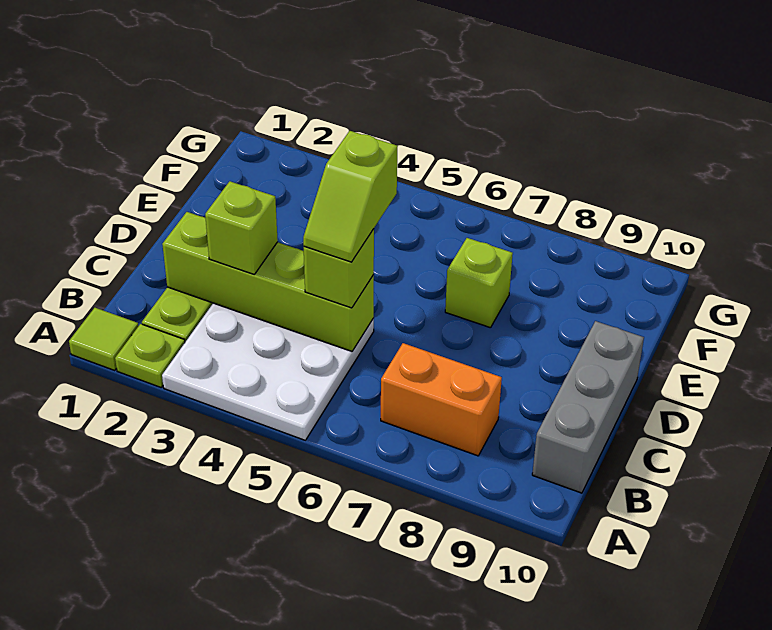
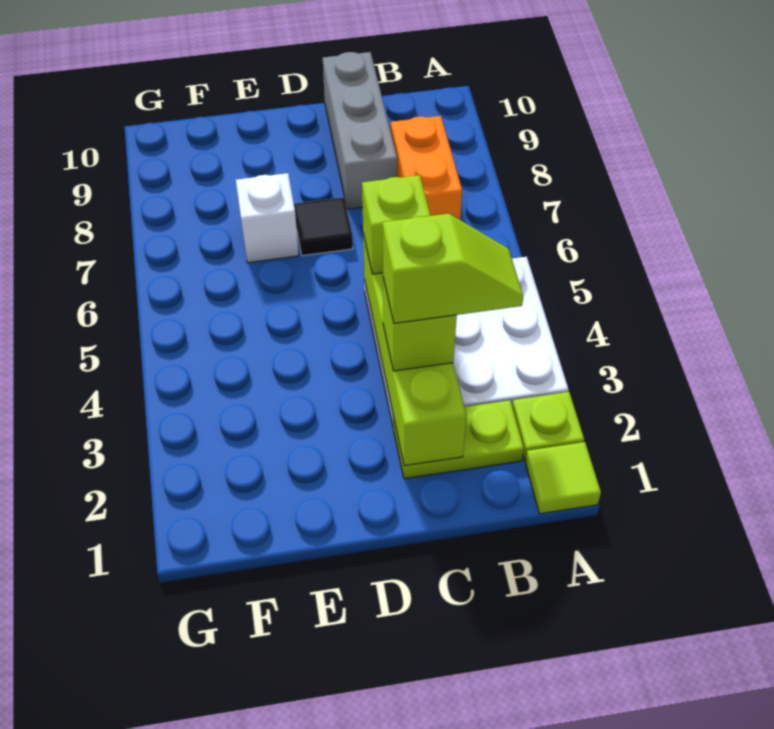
grey 1x3 brick [532,321,644,493] -> grey 1x3 brick turned to [323,52,397,209]
lime 1x2 slope [303,131,398,262] -> lime 1x2 slope moved to [383,214,523,323]
none -> black 1x1 tile [294,197,353,256]
lime 1x1 brick [445,238,513,328] -> white 1x1 brick [236,173,299,263]

